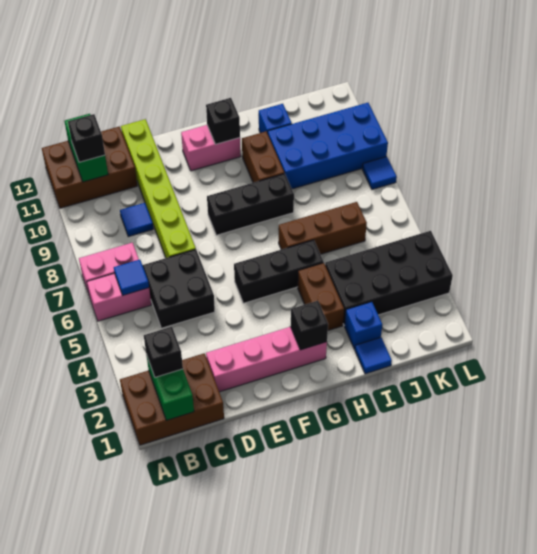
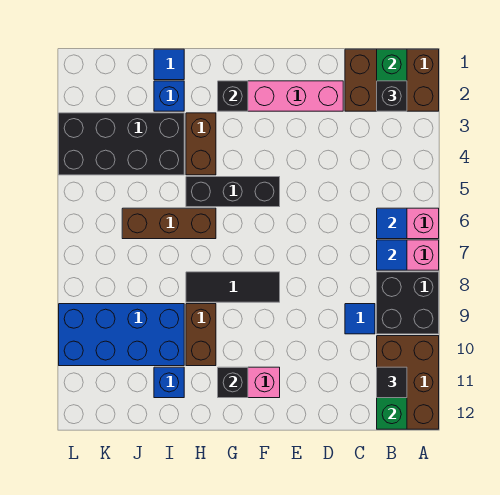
brown 2x3 brick [42,127,137,208] -> brown 2x3 brick turned to [377,336,439,429]
black 1x1 brick [68,114,105,162] -> black 1x1 tile [377,367,407,398]
black 2x2 brick [142,249,215,328] -> black 2x2 brick moved to [377,272,439,334]
lime 1x6 brick [121,119,196,258] -> none
black 1x3 brick [207,174,294,235] -> black 1x3 tile [186,272,280,302]
blue 1x1 tile [362,157,397,189] -> blue 1x1 tile moved to [377,240,407,270]

